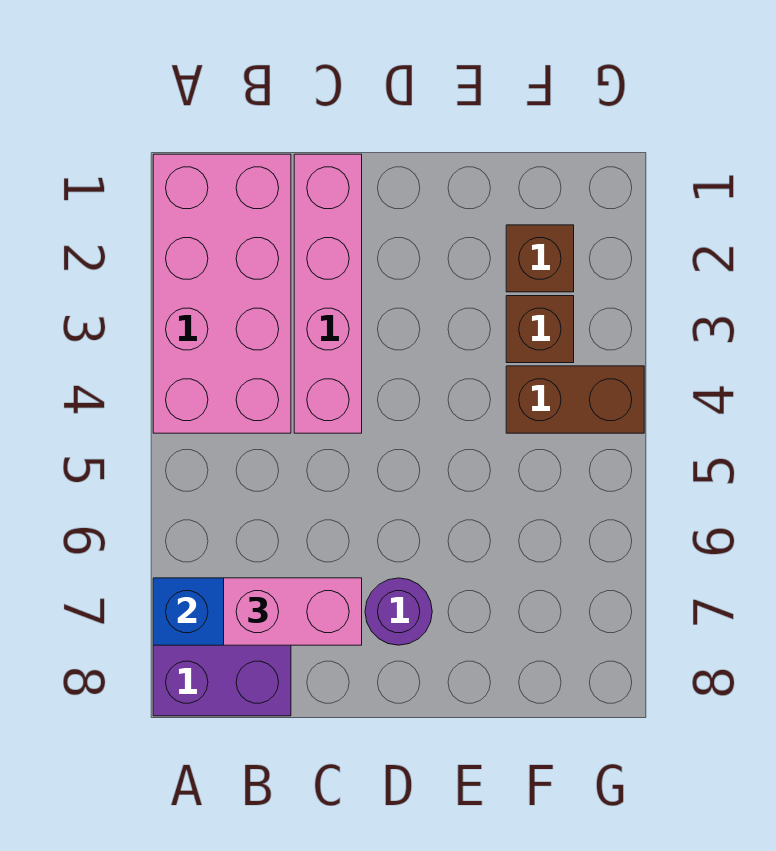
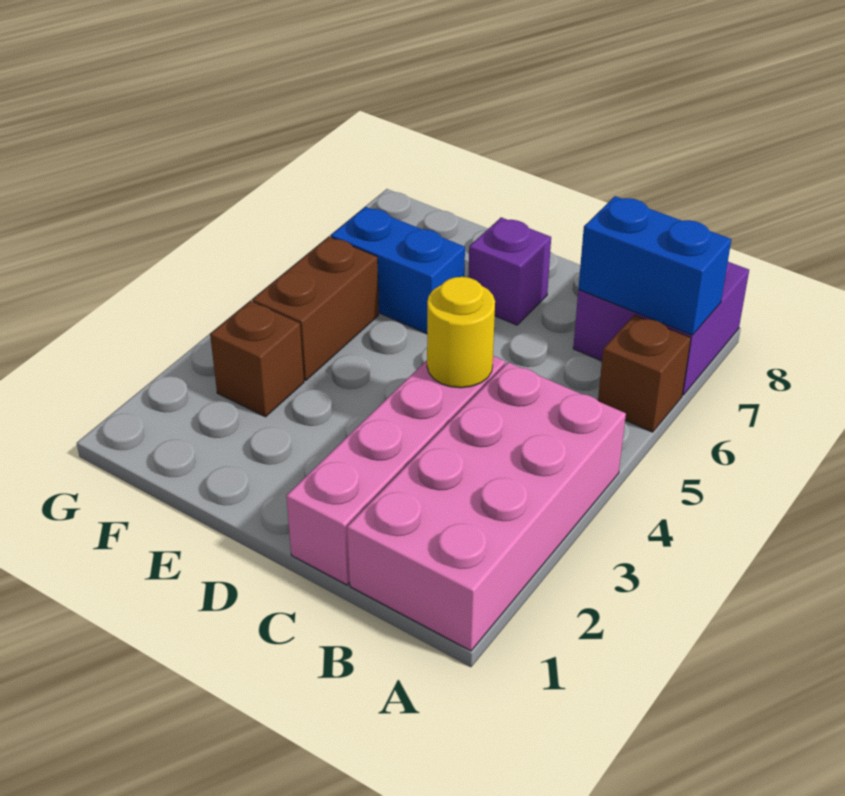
pink 1x2 brick [224,578,362,645] -> none
none -> yellow 1x1 round brick [427,277,495,388]
purple 1x1 round brick [365,578,432,645] -> purple 1x1 brick [468,217,551,325]
none -> blue 1x2 brick [331,207,465,334]
brown 1x1 brick [506,225,574,292] -> brown 1x1 brick moved to [598,315,691,432]
brown 1x2 brick [506,366,644,433] -> brown 1x2 brick turned to [252,237,379,381]

